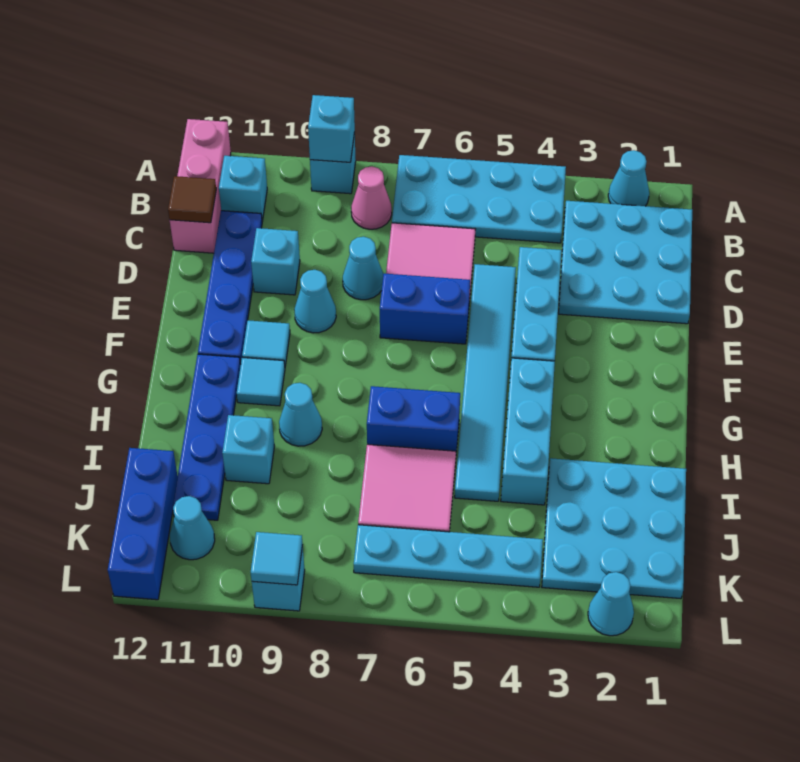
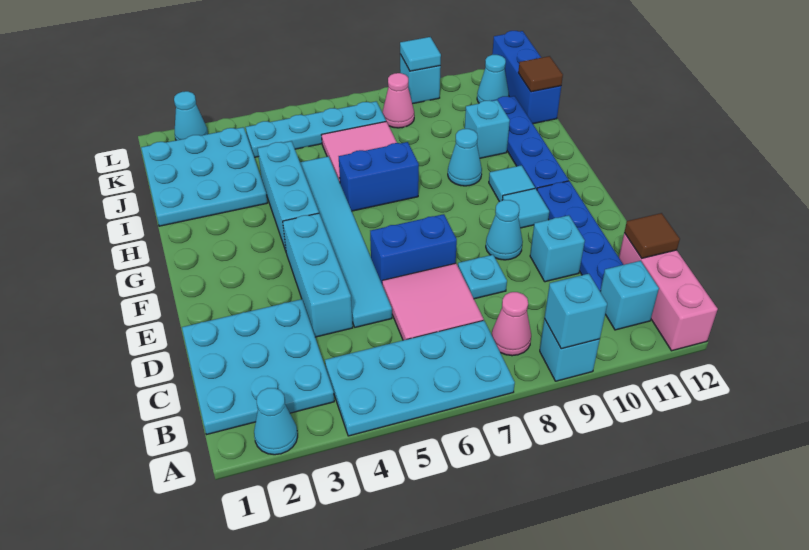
cyan 1x1 cone [343,237,383,300] -> cyan 1x1 plate [458,255,507,299]
none -> brown 1x1 tile [518,56,563,92]
none -> pink 1x1 cone [382,73,414,128]

